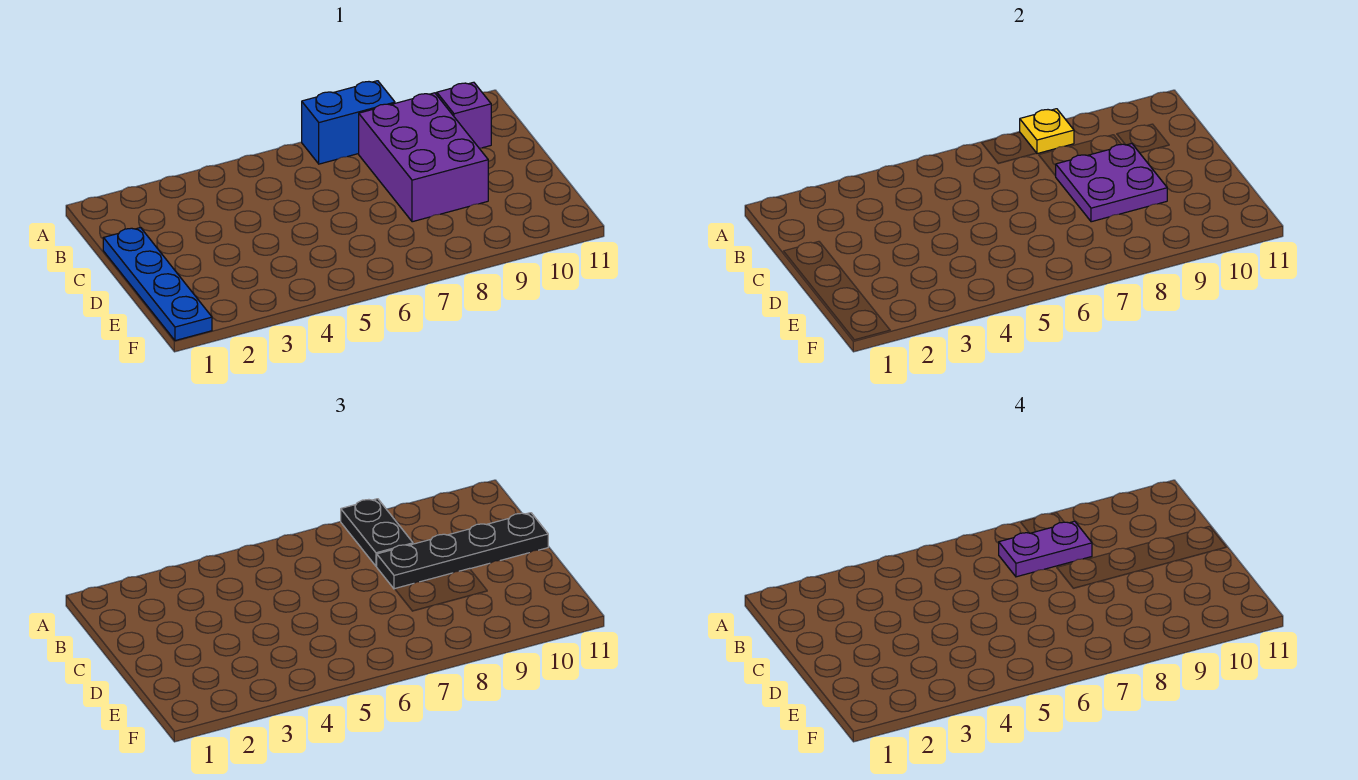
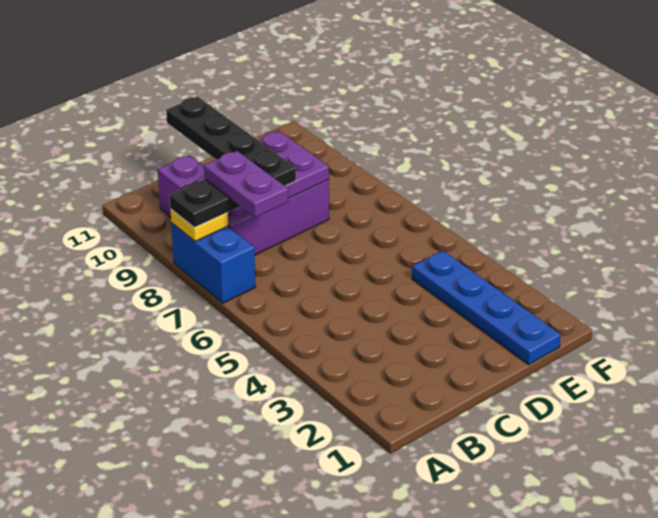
blue 1x4 plate [103,228,212,341] -> blue 1x4 plate turned to [412,251,561,365]

